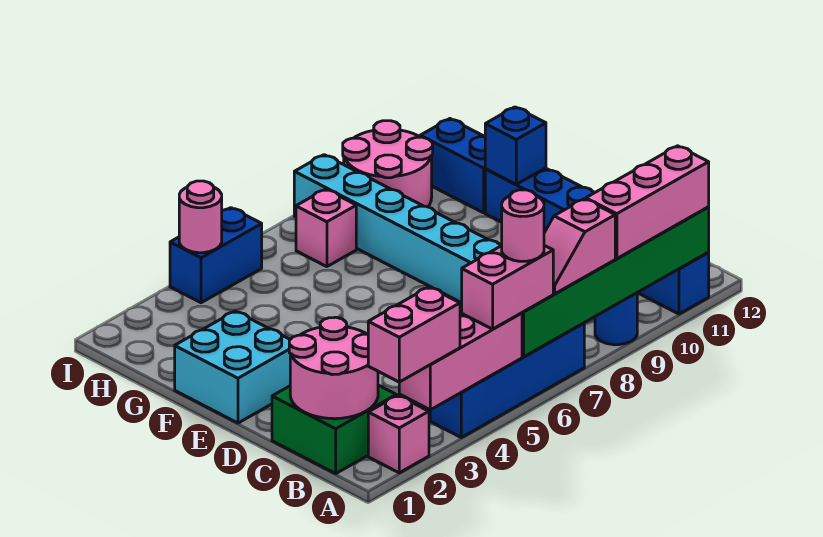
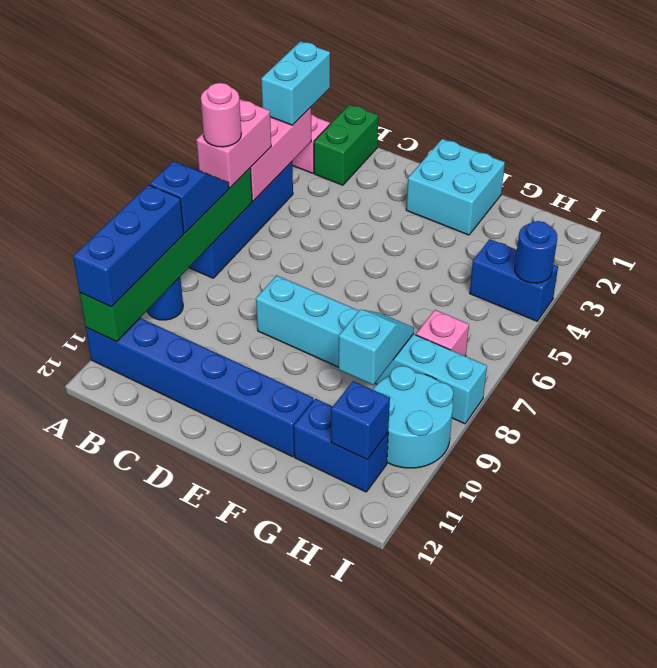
pink 1x2 brick [368,287,460,382] -> cyan 1x2 brick [261,41,330,125]
pink 1x2 slope [544,199,615,294] -> blue 1x2 slope [150,162,229,233]
pink 1x3 brick [586,146,709,259] -> blue 1x3 brick [73,185,184,307]
green 2x2 brick [272,385,396,474] -> green 1x2 brick [314,104,378,185]
pink 2x2 round brick [289,317,378,419] -> none
blue 1x1 brick [485,107,546,184] -> blue 1x1 brick moved to [331,381,390,459]
none -> cyan 1x2 slope [339,310,414,385]
pink 2x2 round brick [343,121,433,207] -> cyan 2x2 round brick [373,366,454,468]
blue 1x2 brick [170,208,262,303] -> blue 1x2 brick turned to [470,239,558,321]
pink 1x1 round brick [179,181,222,253] -> blue 1x1 round brick [515,221,557,283]

